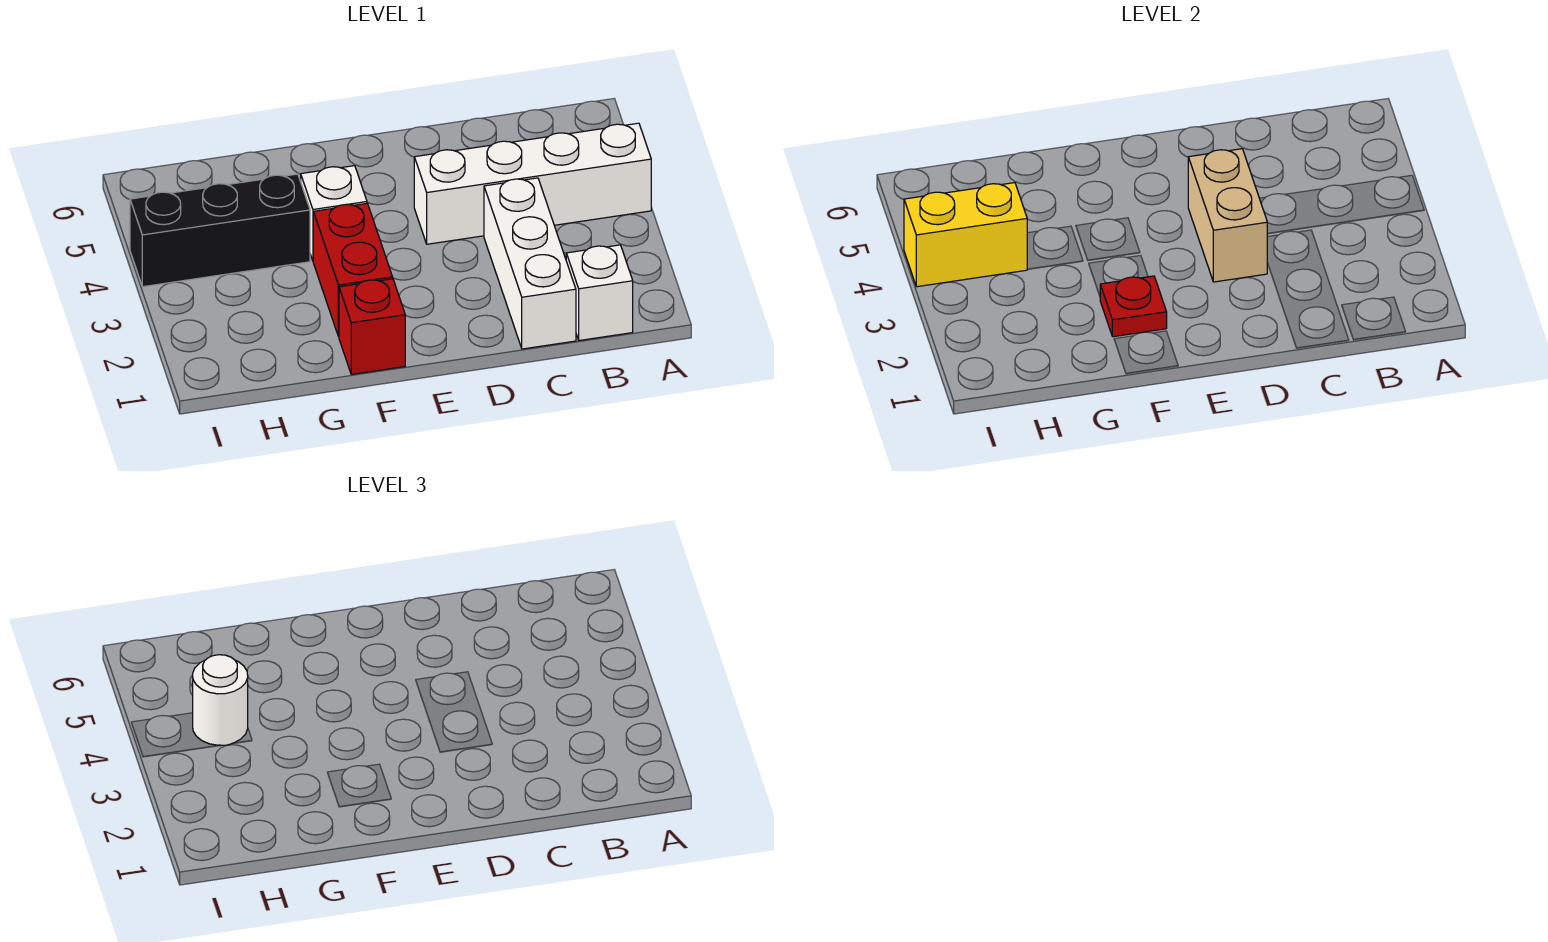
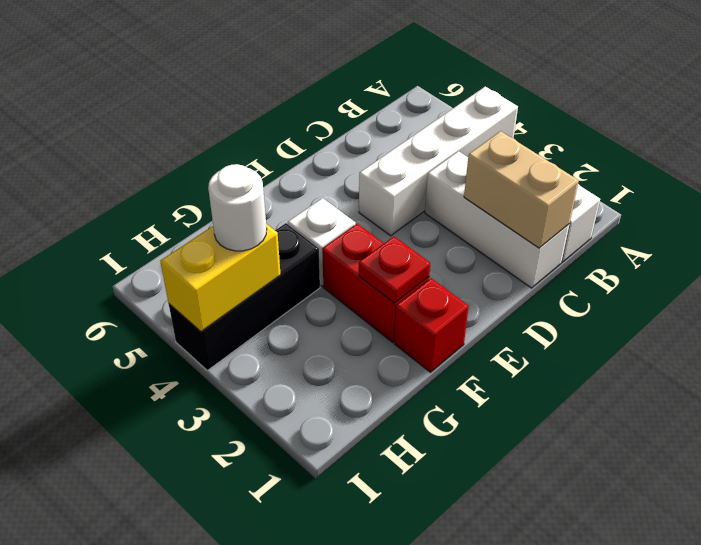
tan 1x2 brick [1188,149,1268,282] -> tan 1x2 brick moved to [464,131,579,248]

